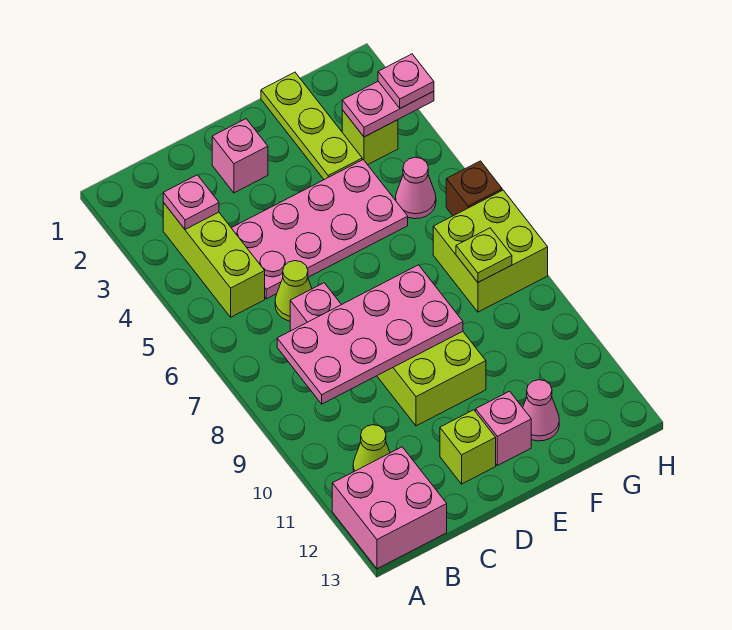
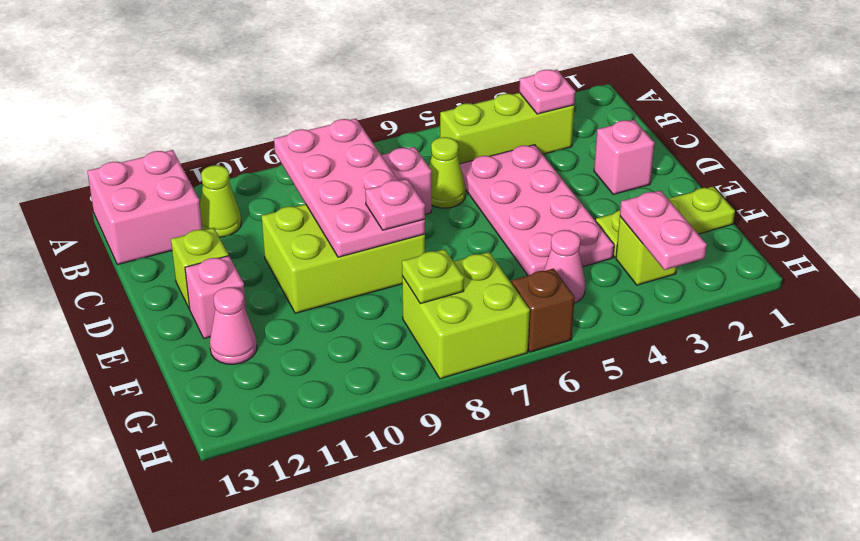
pink 1x1 plate [378,54,434,108] -> pink 1x1 plate moved to [365,179,425,230]

